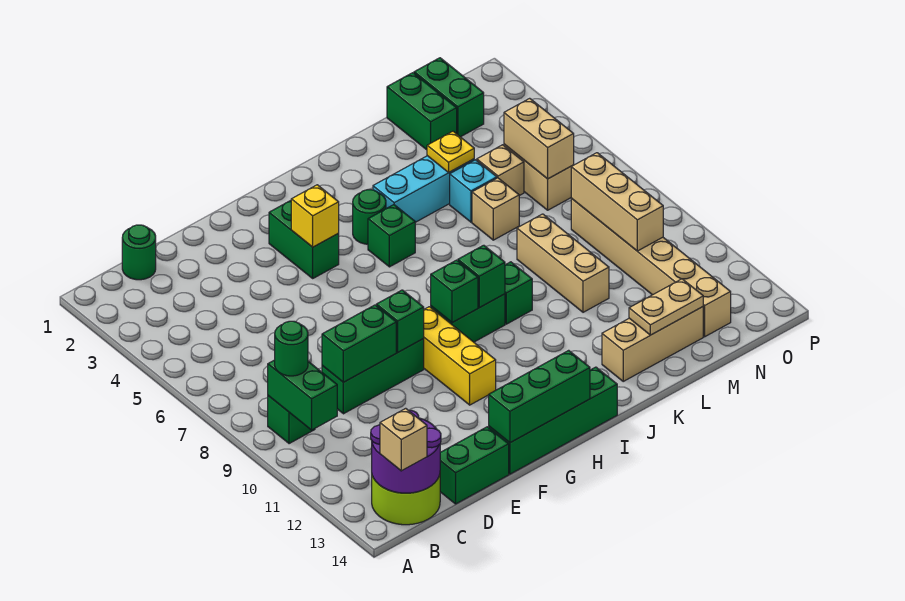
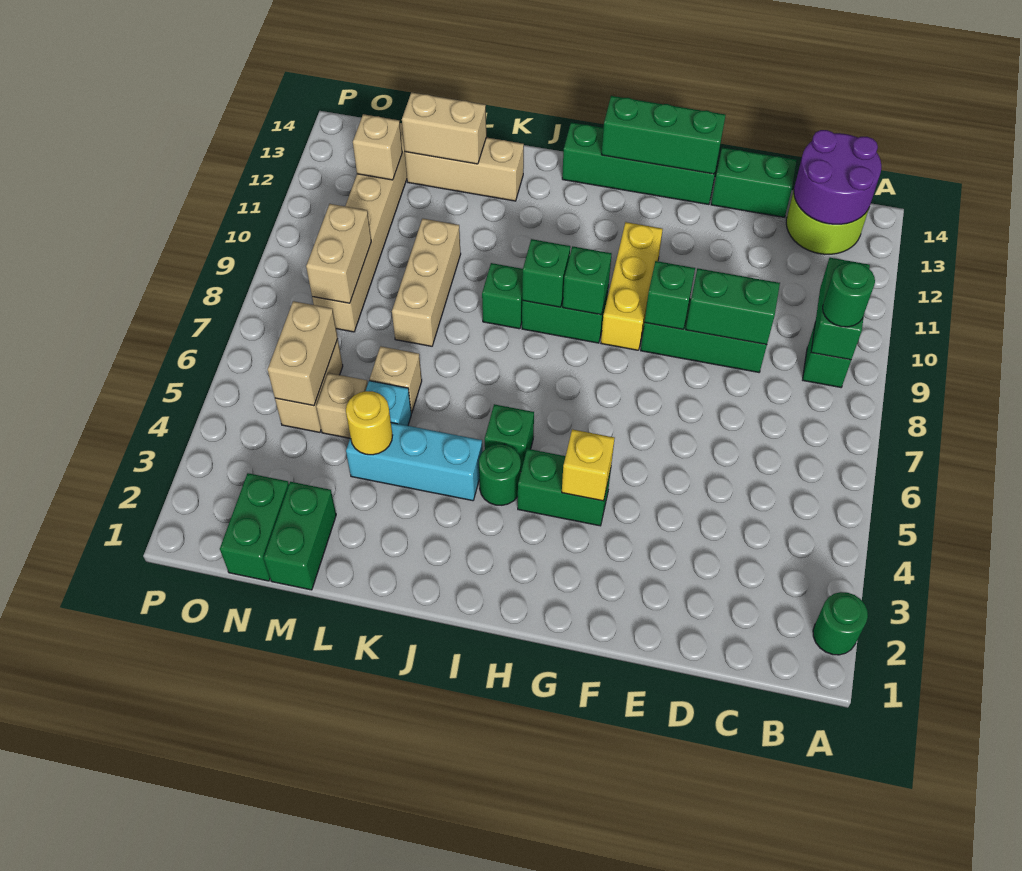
tan 1x1 brick [380,408,427,471] -> tan 1x1 brick moved to [353,114,402,180]
green 1x1 round brick [122,225,156,280] -> green 1x1 round brick moved to [813,592,868,655]
green 1x2 brick [269,201,339,278] -> green 1x2 brick turned to [518,449,611,526]
yellow 1x1 plate [427,131,474,172] -> yellow 1x1 round brick [346,391,393,455]
tan 1x2 plate [629,279,703,335] -> tan 1x2 brick [402,92,486,164]
tan 1x3 brick [571,153,663,251] -> tan 1x2 brick [306,204,371,303]

